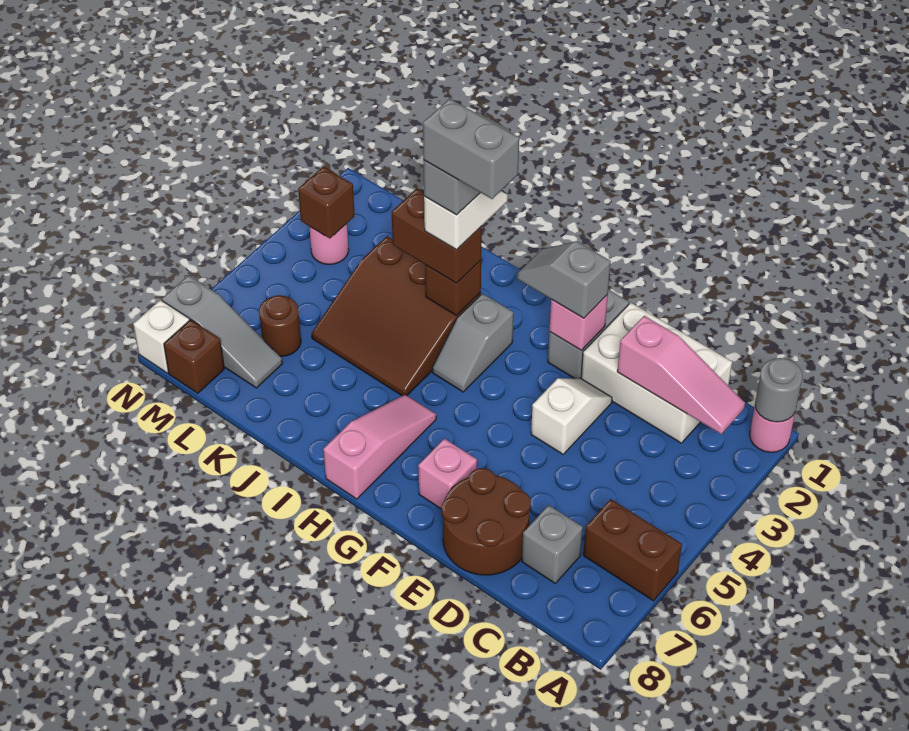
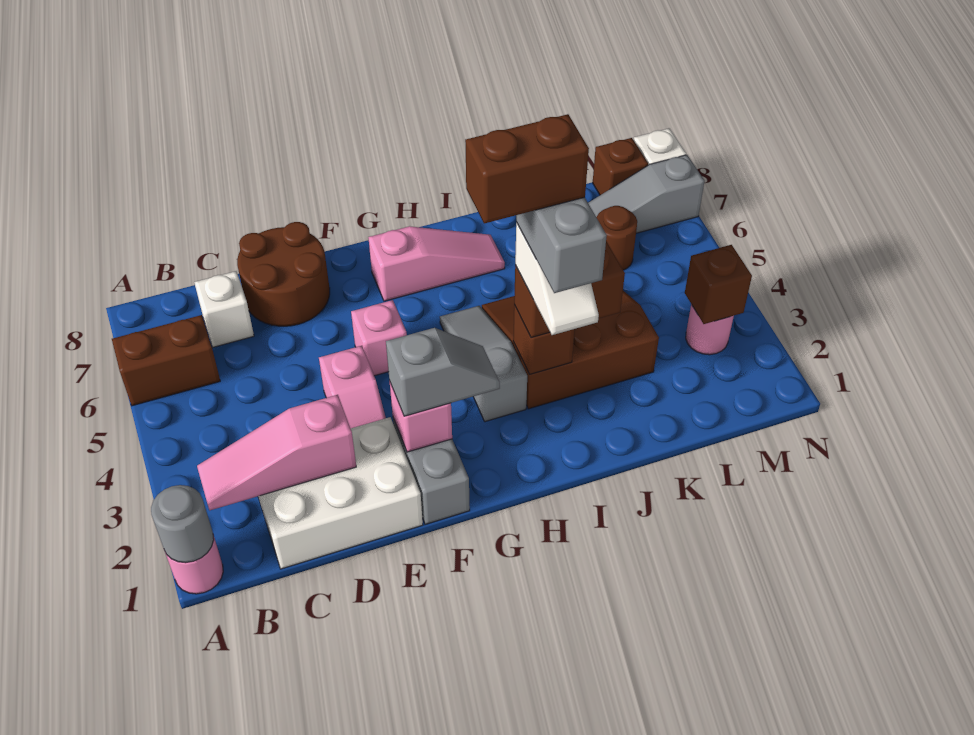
grey 1x1 brick [522,505,583,583] -> white 1x1 brick [194,271,254,347]
white 1x2 slope [531,378,612,454] -> pink 1x2 slope [319,346,386,428]
pink 1x1 brick [418,439,477,509] -> pink 1x1 brick moved to [351,300,407,376]
grey 1x2 slope [432,293,513,392] -> grey 1x3 slope [440,306,527,422]
grey 1x2 brick [423,99,519,199] -> brown 1x2 brick [465,114,589,223]
pink 1x3 slope [323,395,436,499] -> pink 1x3 slope turned to [368,226,505,301]

